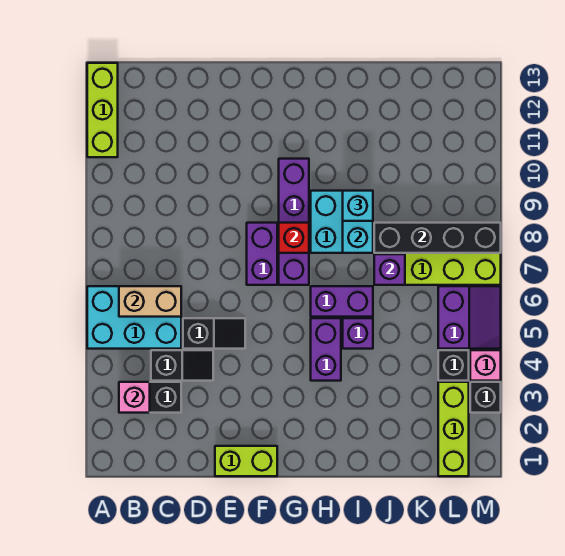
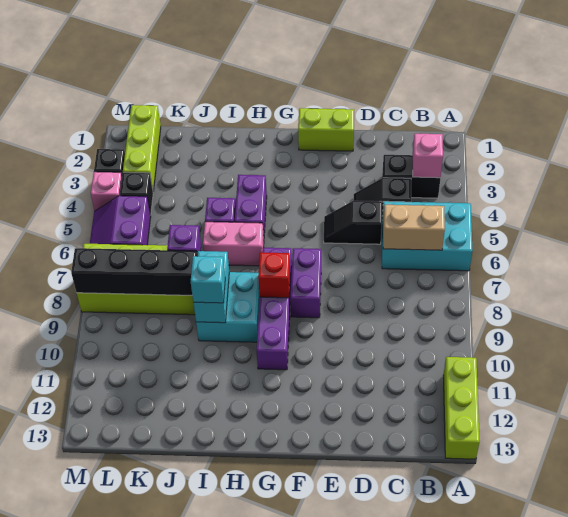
purple 1x2 brick [311,286,373,317] -> pink 1x2 brick [203,222,264,266]

